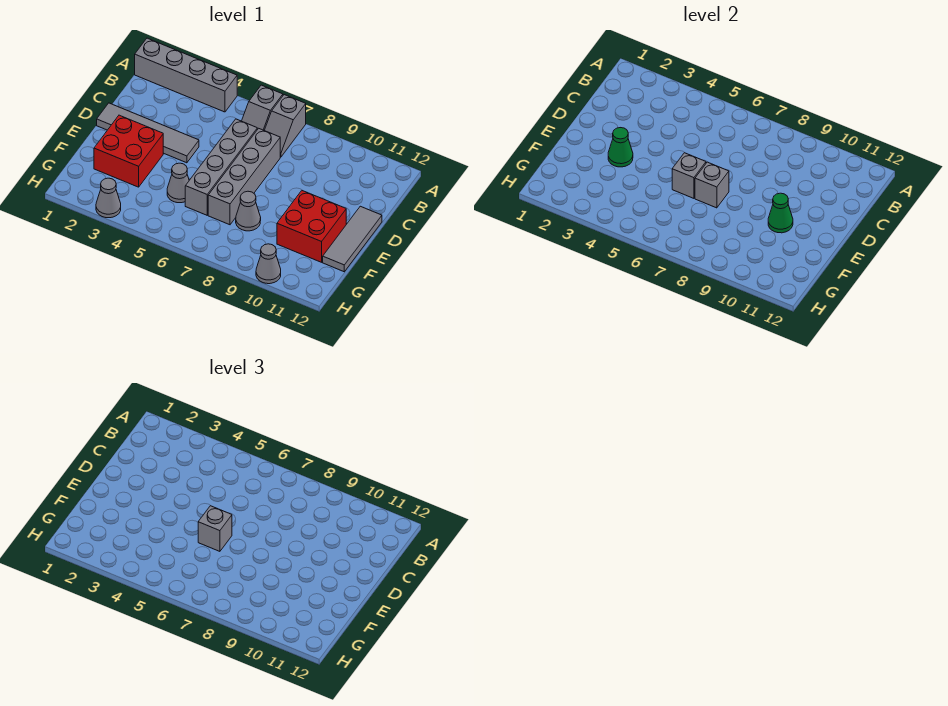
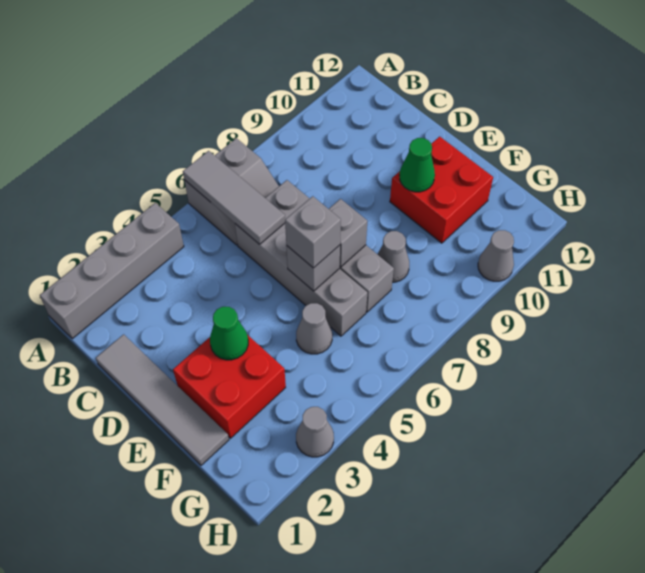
grey 1x4 tile [97,103,199,163] -> grey 1x4 tile turned to [96,334,229,465]
grey 1x3 tile [323,206,382,272] -> grey 1x3 tile moved to [183,151,285,244]

